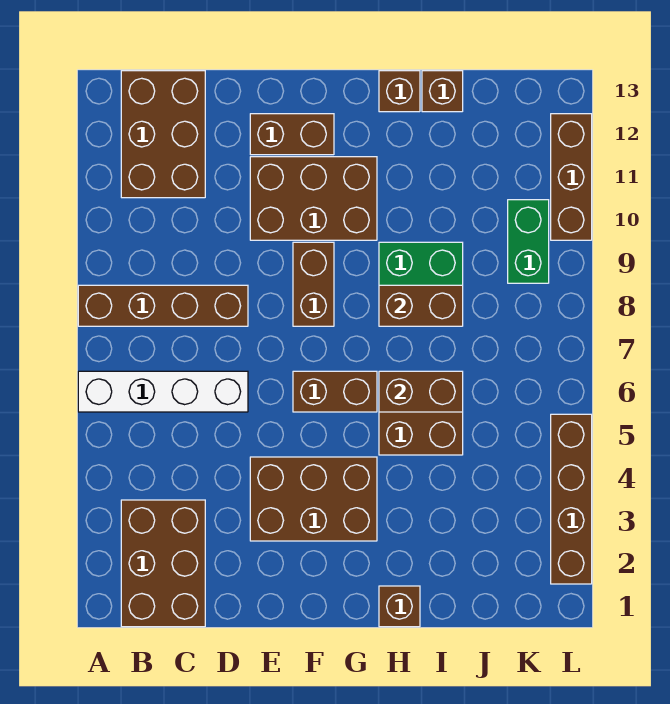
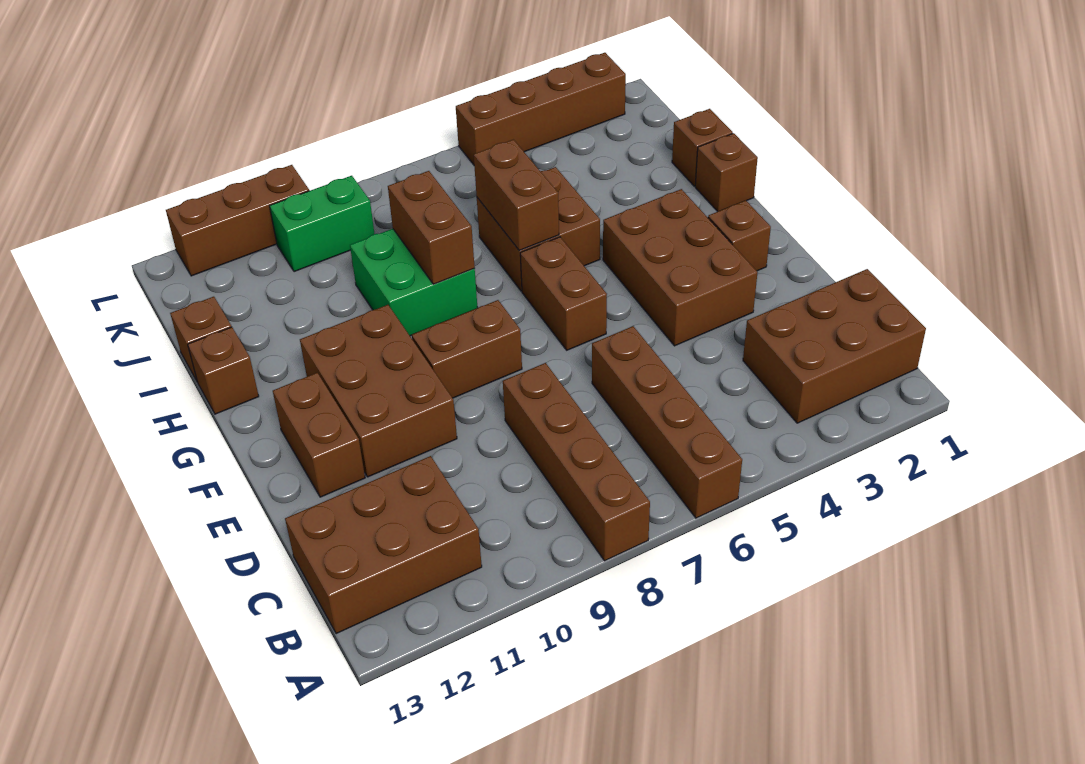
white 1x4 brick [78,371,248,412] -> brown 1x4 brick [592,326,742,518]
none -> brown 1x1 brick [708,200,771,271]
none -> brown 1x1 brick [672,109,733,186]

